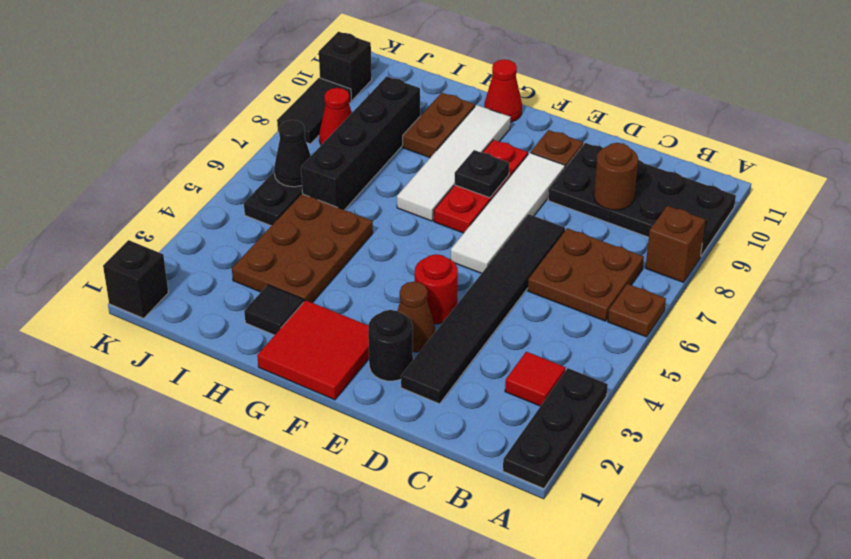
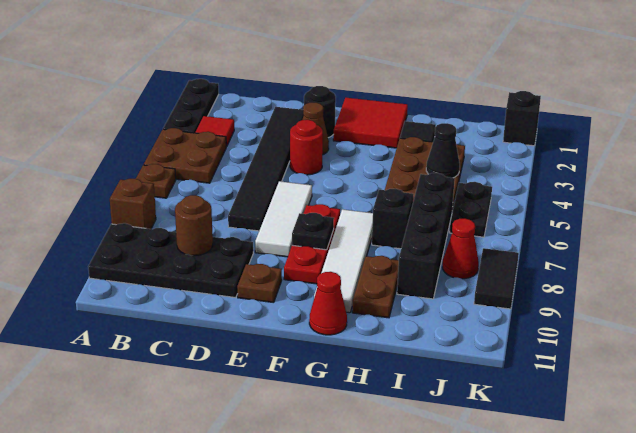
brown 2x2 plate [528,228,644,321] -> brown 2x2 plate moved to [144,128,227,183]
white 1x4 tile [450,153,565,273] -> white 1x3 tile [255,181,312,257]
black 1x1 cone [274,120,311,187] -> black 1x1 cone moved to [426,123,460,178]
black 1x1 brick [319,32,372,100] -> black 1x1 brick moved to [372,189,413,249]

